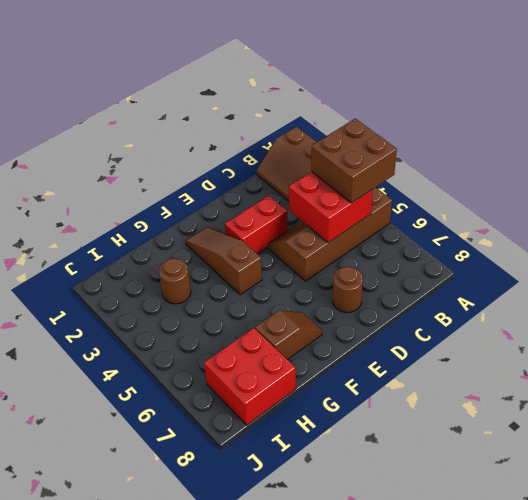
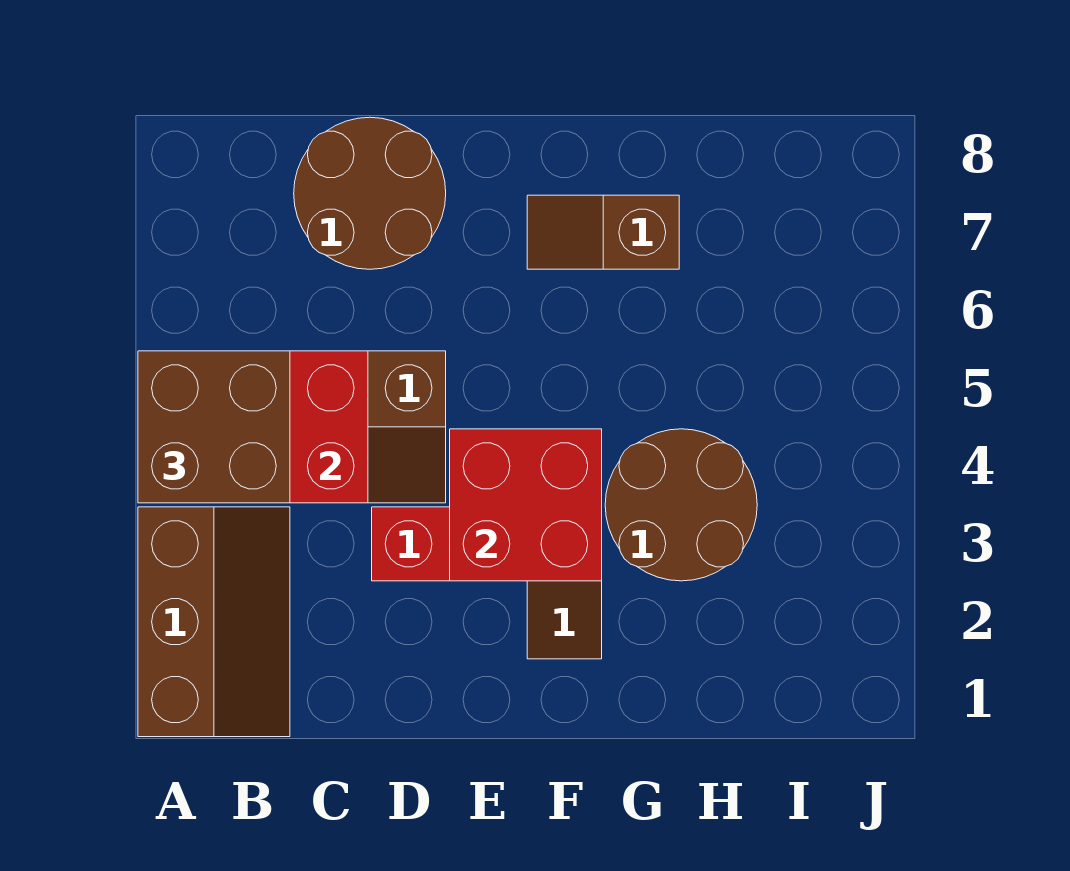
brown 1x1 round brick [333,267,363,312] -> brown 2x2 round brick [294,117,446,269]
brown 1x1 round brick [159,259,191,304] -> brown 2x2 round brick [605,429,757,581]
red 2x2 brick [204,328,296,425] -> red 2x2 brick moved to [450,429,602,581]

